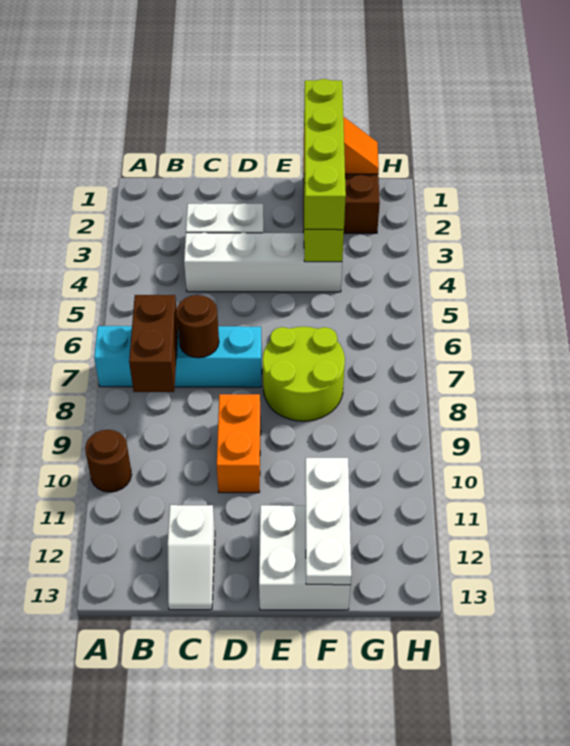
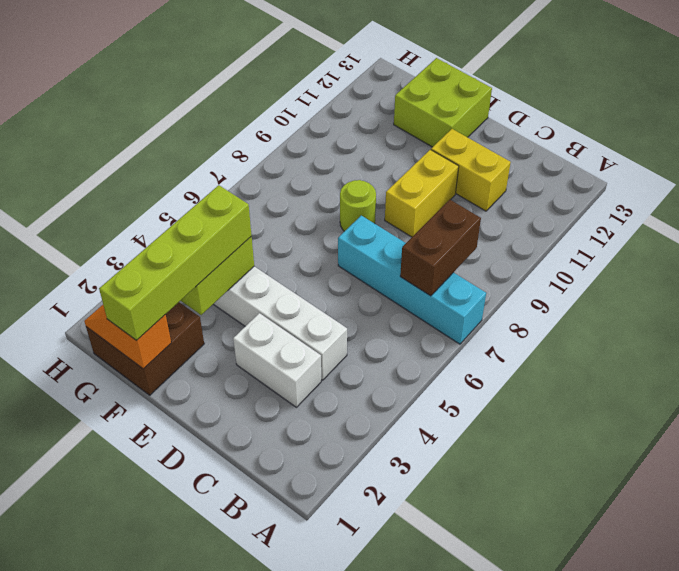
brown 1x1 round brick [85,430,132,492] -> none
brown 1x1 round brick [176,295,219,358] -> none
none -> yellow 1x2 brick [431,129,511,211]
white 1x2 slope [168,505,215,610] -> none
orange 1x2 brick [217,394,261,493] -> yellow 1x2 brick [385,150,459,237]
lime 2x2 round brick [263,327,345,421] -> lime 1x1 round brick [340,180,376,231]
white 2x2 brick [259,505,351,610] -> lime 2x2 brick [394,58,492,147]
white 1x3 plate [305,458,351,585] -> none

